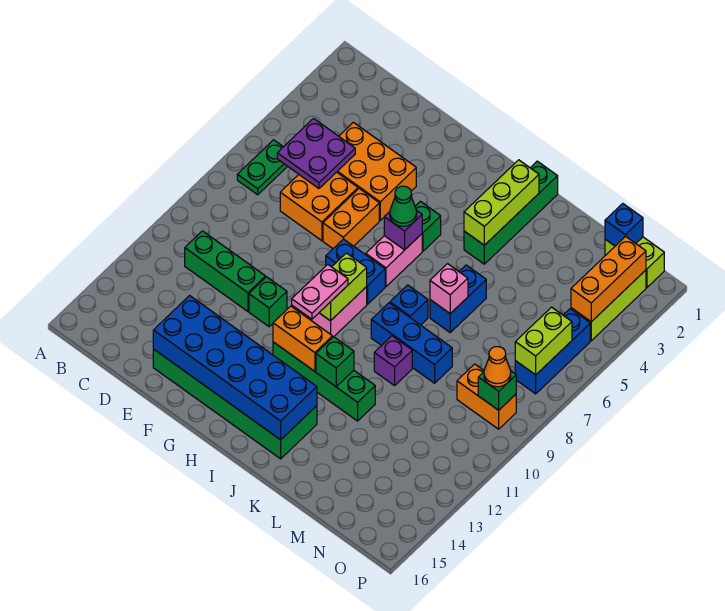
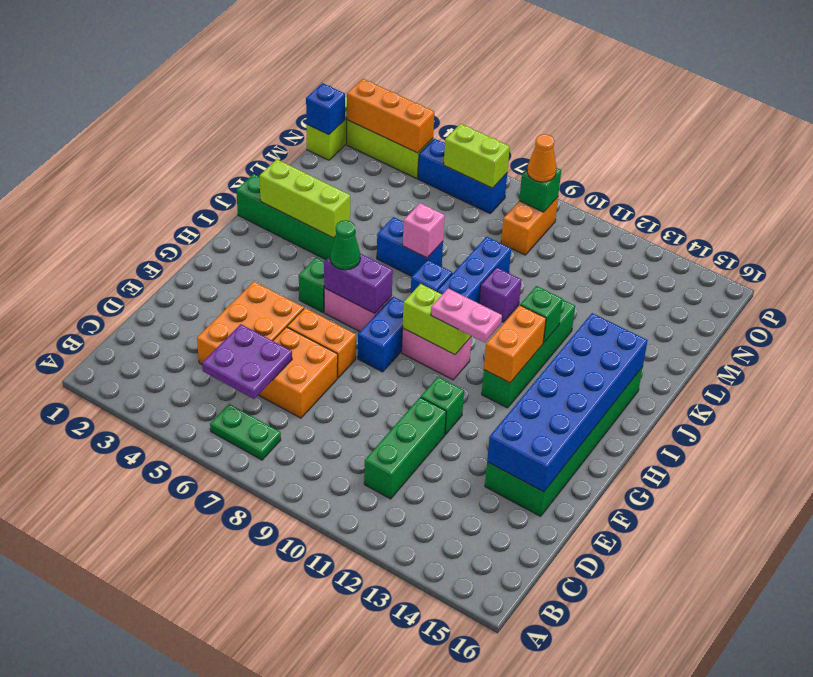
purple 1x1 brick [384,210,422,250] -> purple 1x2 brick [324,254,393,314]

